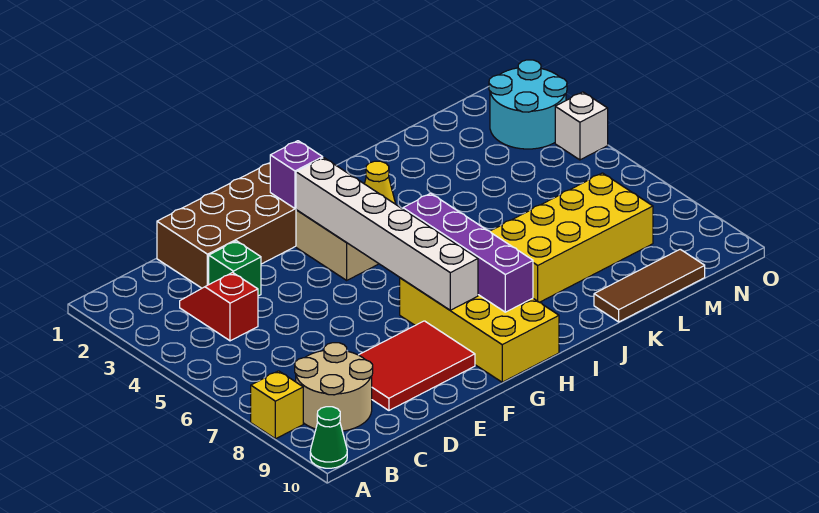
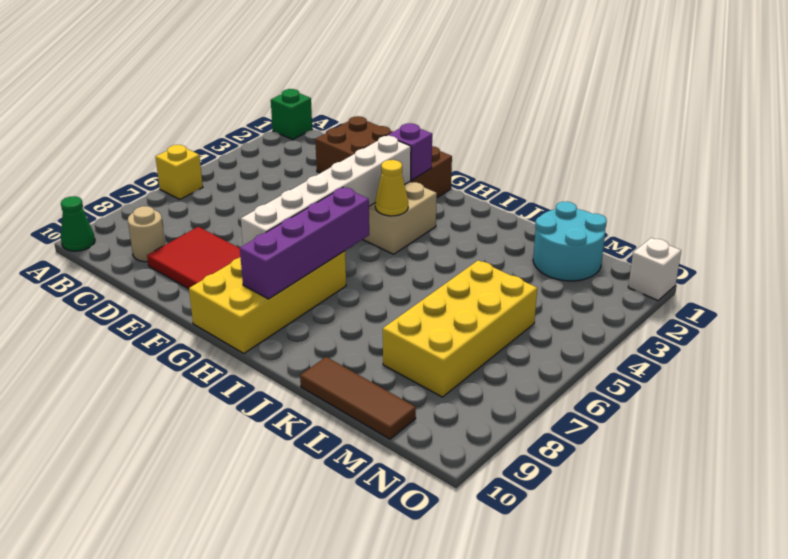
yellow 1x1 brick [251,371,303,439] -> yellow 1x1 brick moved to [156,145,203,199]
tan 2x2 round brick [295,343,373,431] -> tan 1x1 round brick [128,206,165,262]
red 1x2 slope [180,273,258,341] -> none
green 1x1 brick [209,241,261,296] -> green 1x1 brick moved to [271,89,312,140]
yellow 2x4 brick [490,173,653,302] -> yellow 2x4 brick turned to [383,260,537,397]
cyan 2x2 round brick [489,60,567,149] -> cyan 2x2 round brick moved to [533,202,607,281]
white 1x1 brick [555,92,608,160] -> white 1x1 brick moved to [628,238,681,300]

